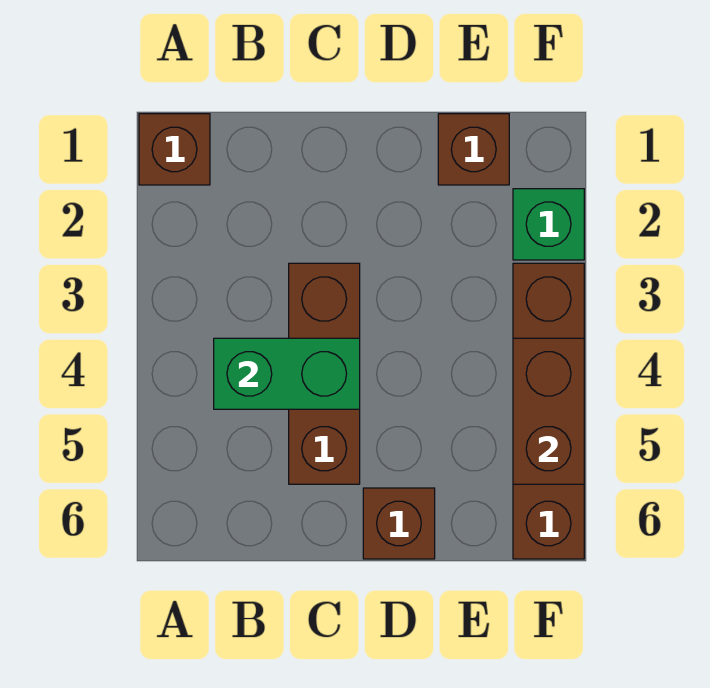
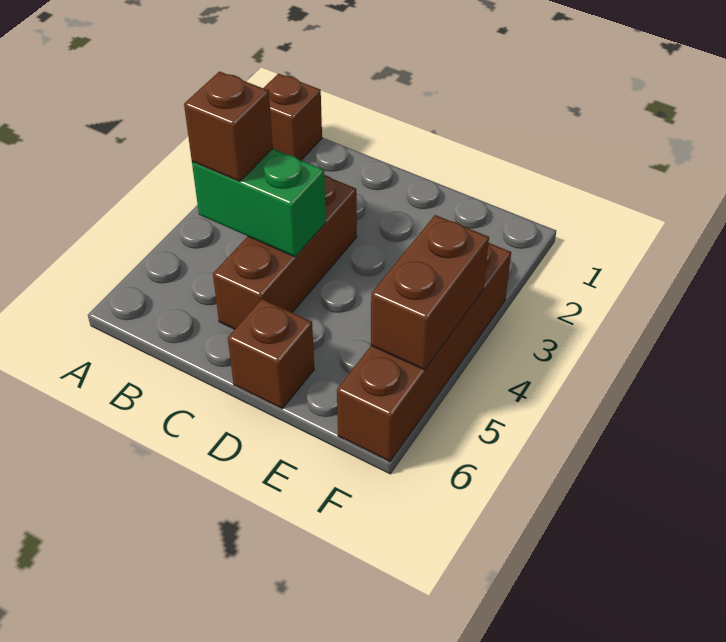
brown 1x1 brick [438,114,509,185] -> brown 1x1 brick moved to [184,72,273,181]
green 1x1 brick [513,189,584,260] -> none

